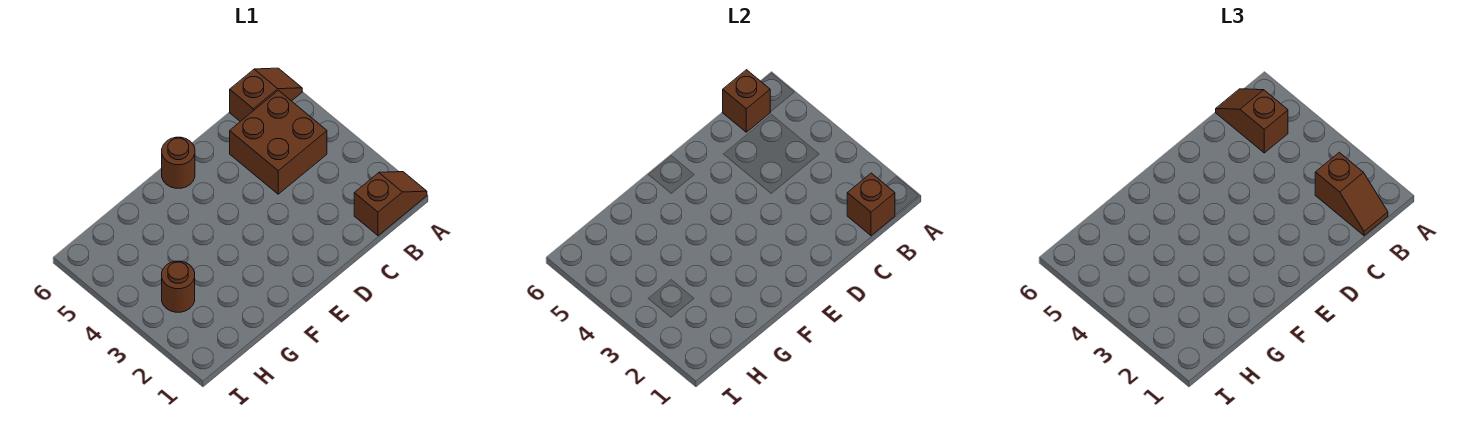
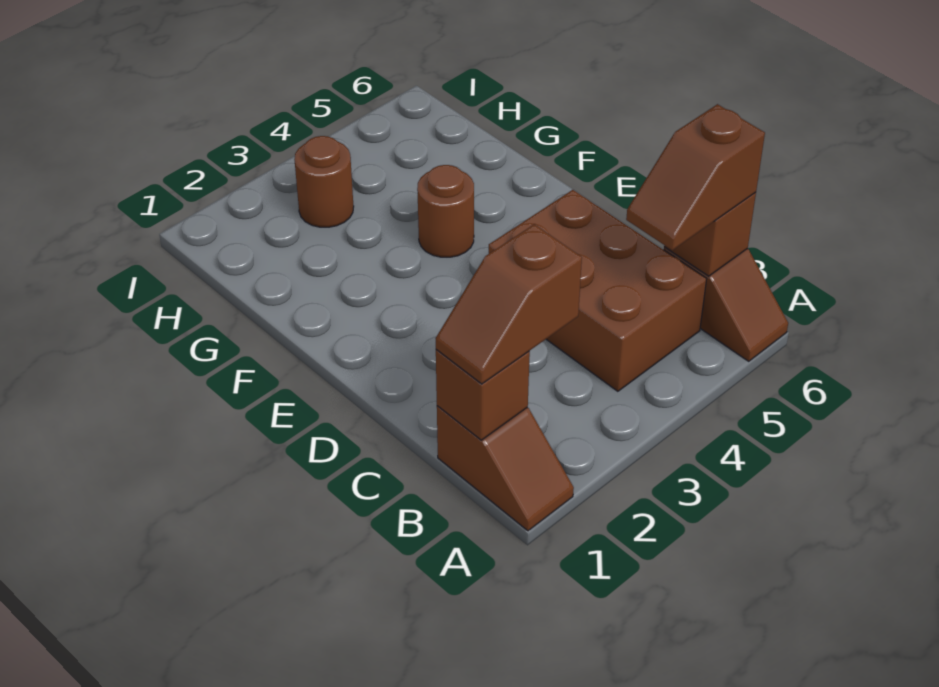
brown 2x2 brick [230,90,327,194] -> brown 2x3 brick [489,190,706,391]
brown 1x2 slope [1216,89,1288,153] -> brown 1x2 slope turned to [626,104,765,250]
brown 1x1 round brick [162,137,195,188] -> brown 1x1 round brick moved to [417,165,474,257]

